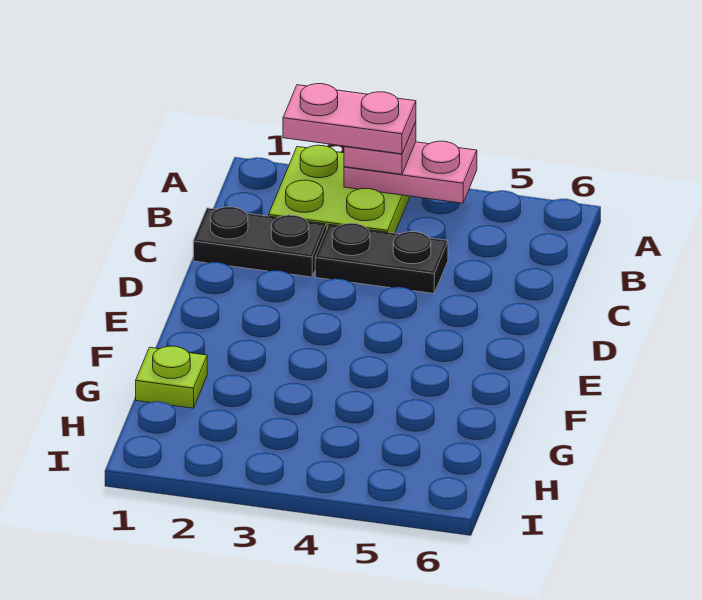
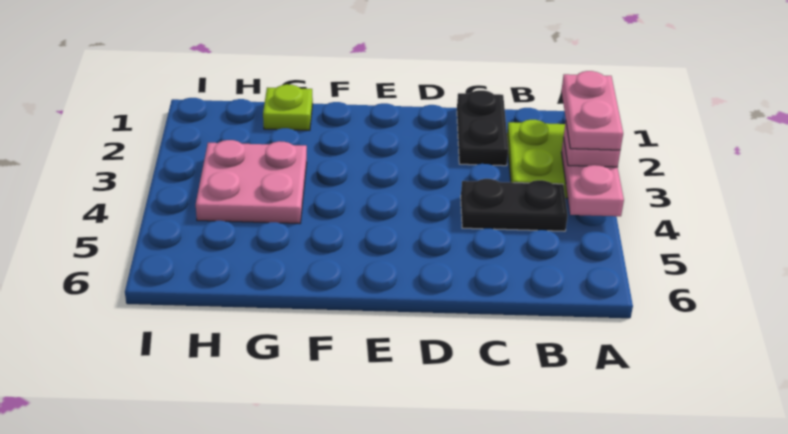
black 1x2 plate [315,223,448,294] -> black 1x2 plate turned to [461,179,568,231]
none -> pink 2x2 plate [196,140,307,224]

